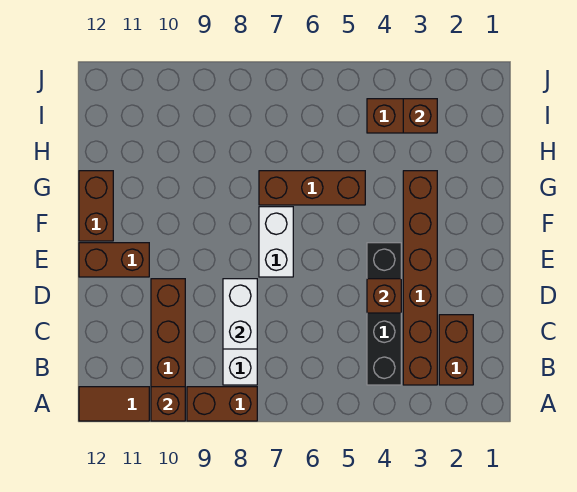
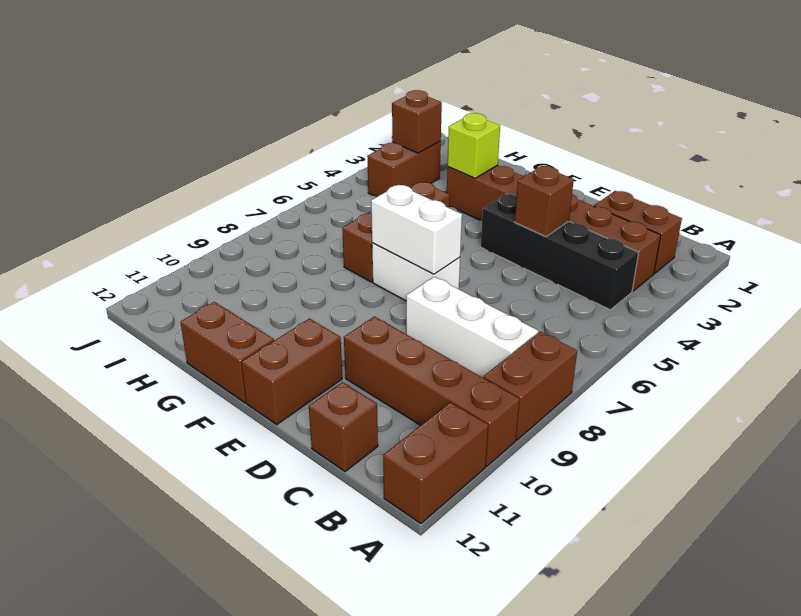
brown 1x1 brick [151,387,185,421] -> brown 1x1 brick moved to [309,382,378,472]
brown 1x2 tile [79,387,149,421] -> brown 1x2 brick [383,402,488,524]
white 1x2 brick [223,279,257,349] -> white 1x2 brick moved to [371,185,462,274]
none -> lime 1x1 brick [448,113,500,178]

